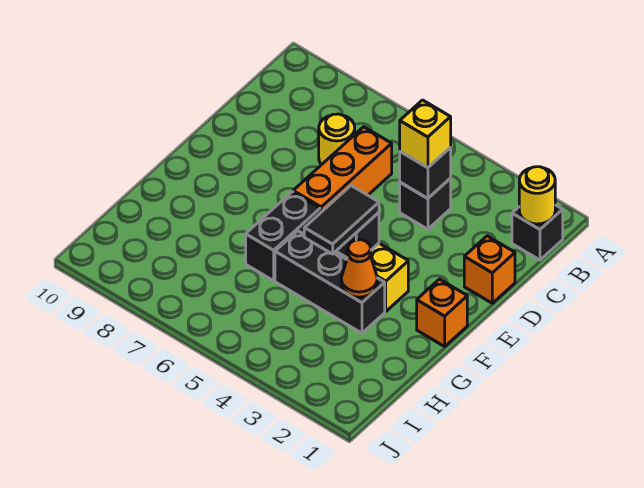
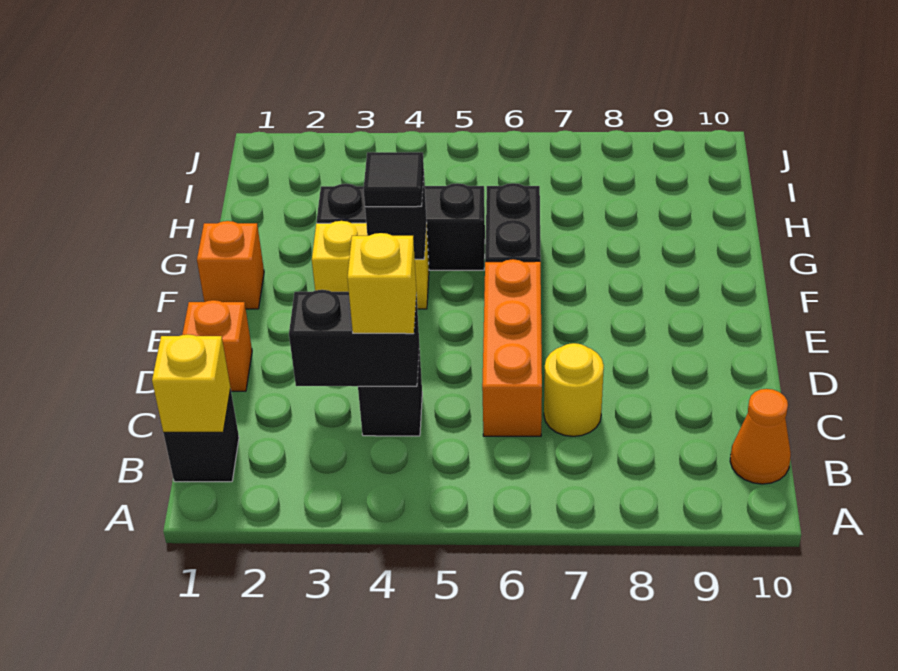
yellow 1x1 round brick [519,167,555,224] -> yellow 1x1 brick [152,335,231,432]
black 1x1 brick [400,148,451,199] -> black 1x2 brick [289,290,419,386]
black 1x2 tile [304,186,379,254] -> black 1x1 tile [364,152,424,207]
orange 1x1 cone [341,240,377,297] -> orange 1x1 cone moved to [730,389,791,484]

